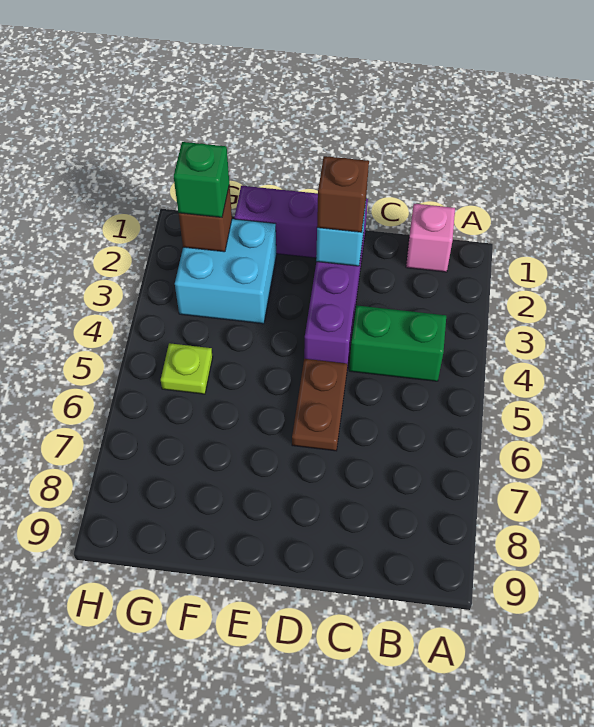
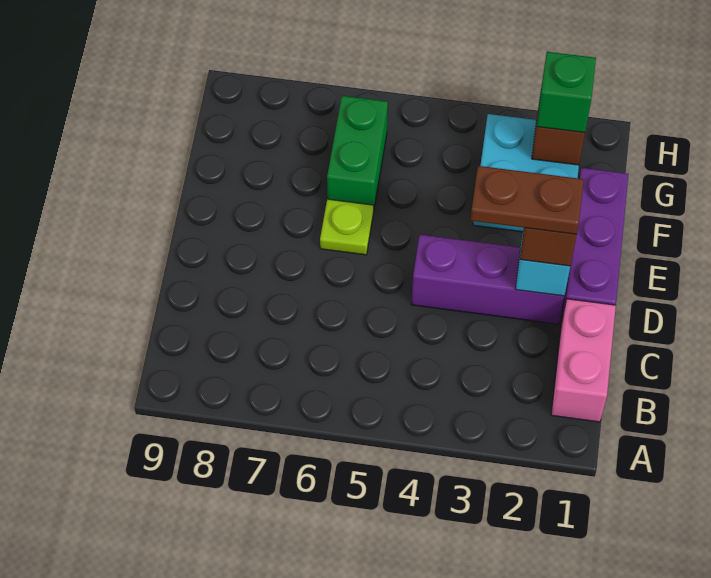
pink 1x1 brick [406,204,455,272] -> pink 1x2 brick [551,299,616,422]
green 1x2 brick [349,305,446,381] -> green 1x2 brick moved to [327,96,388,212]
brown 1x2 plate [292,359,347,451] -> brown 1x2 plate moved to [471,166,584,234]
lime 1x1 plate [161,343,213,394] -> lime 1x1 plate moved to [320,199,374,255]

